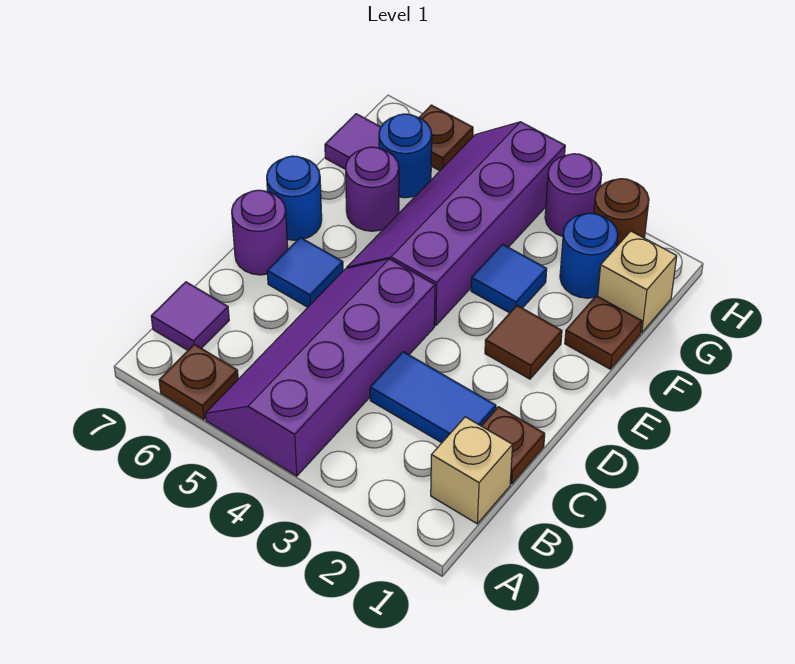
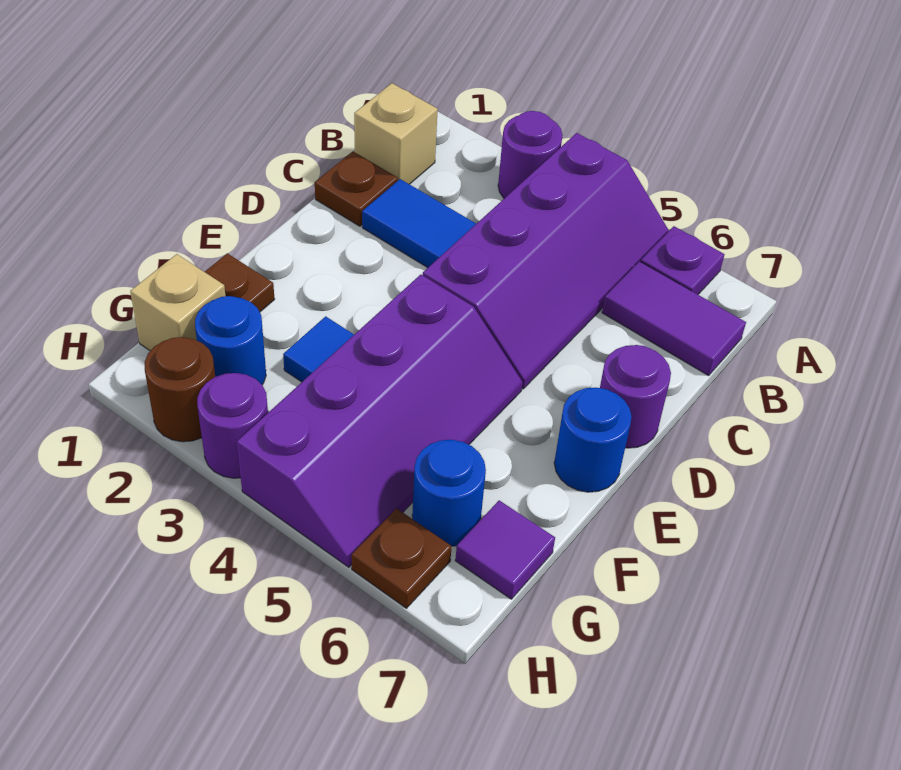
brown 1x1 plate [159,344,238,419] -> purple 1x1 plate [641,226,724,294]
purple 1x1 tile [151,282,229,350] -> purple 1x2 tile [602,261,746,376]
blue 1x1 tile [267,238,343,307] -> none
brown 1x1 tile [485,306,562,379] -> none
purple 1x1 round brick [345,147,399,231] -> purple 1x1 round brick moved to [498,111,563,198]

